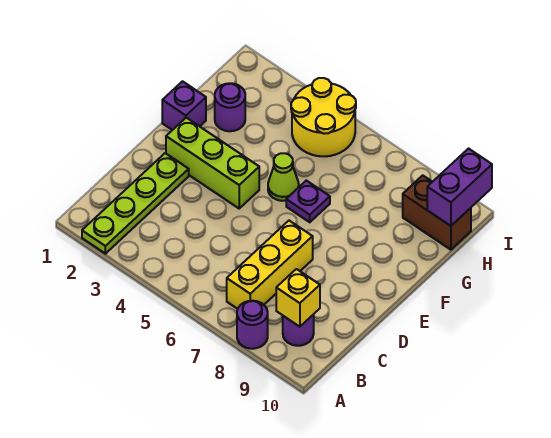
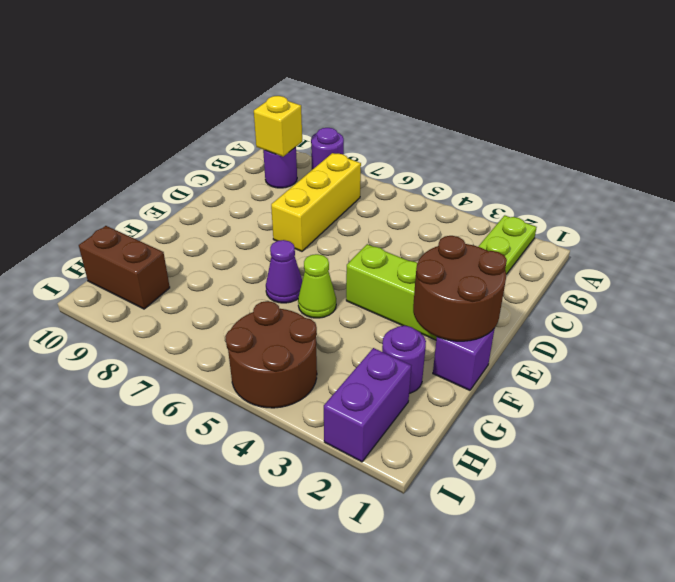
none -> brown 2x2 round brick [413,236,507,341]
purple 1x1 plate [286,180,330,222] -> purple 1x1 cone [266,240,302,303]
yellow 2x2 round brick [291,78,356,156] -> brown 2x2 round brick [225,301,317,408]
purple 1x2 brick [427,149,492,226] -> purple 1x2 brick moved to [324,348,411,462]

